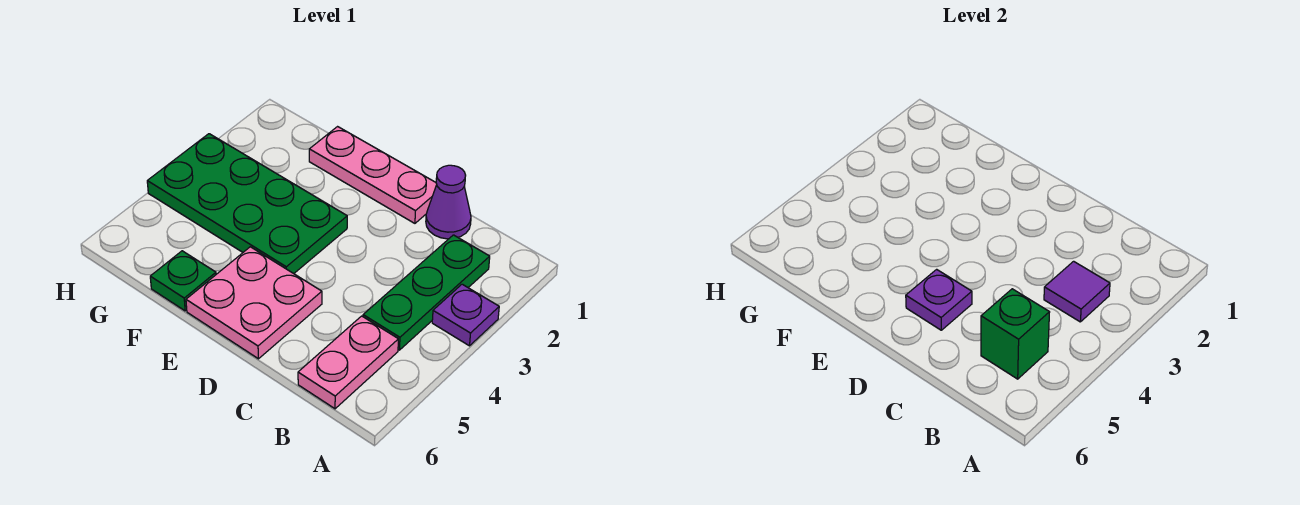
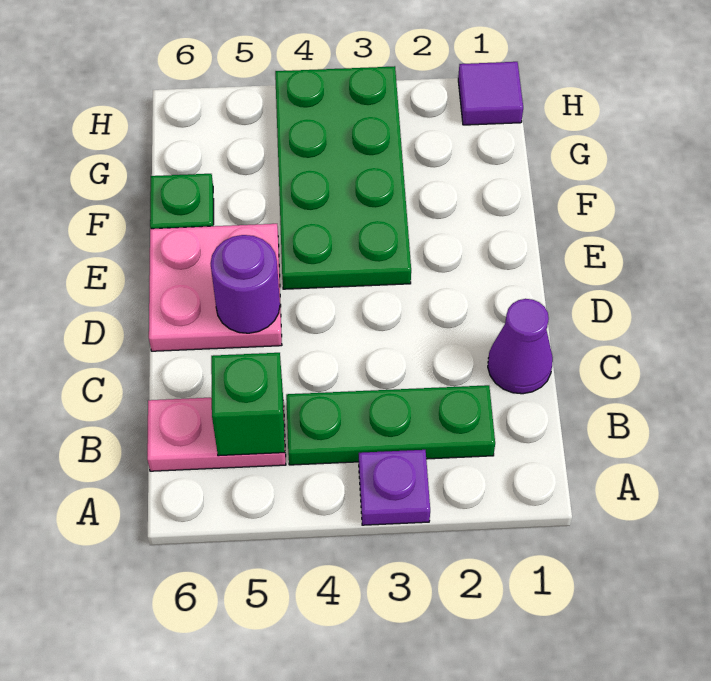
purple 1x1 tile [1044,261,1110,322] -> purple 1x1 tile moved to [458,62,523,125]
pink 1x3 plate [309,127,437,223] -> none
purple 1x1 plate [906,269,972,330] -> purple 1x1 round brick [211,235,280,333]

